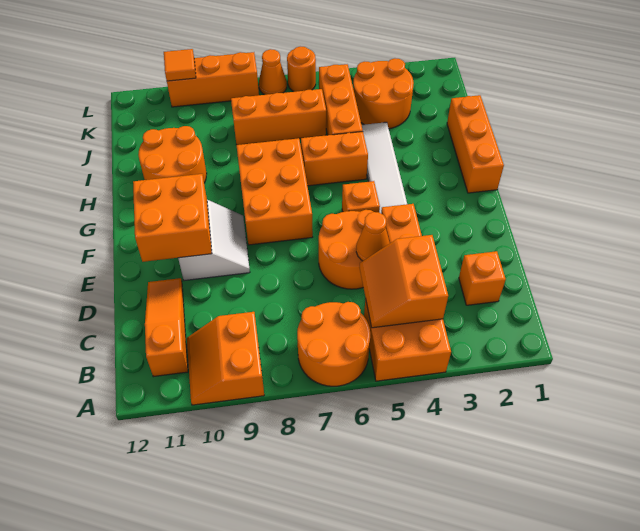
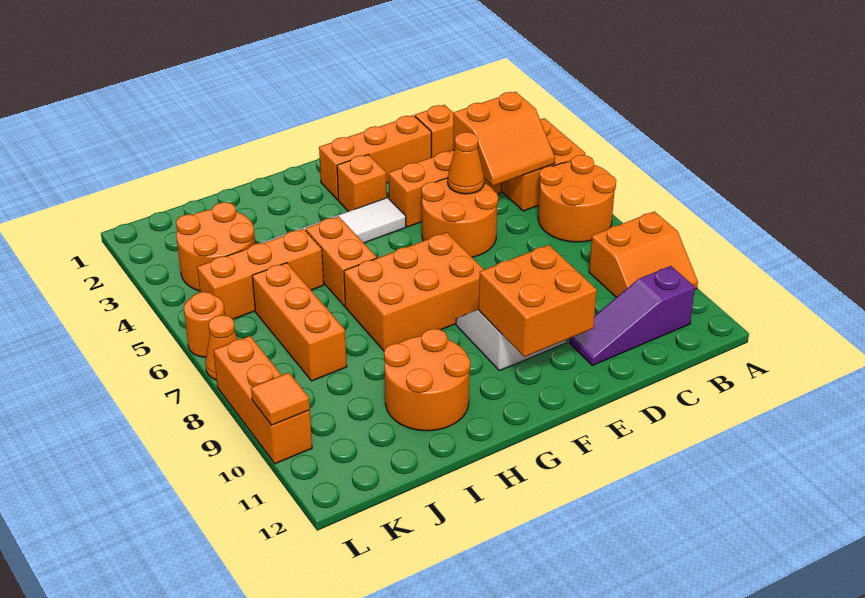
orange 1x3 slope [145,278,188,377] -> purple 1x3 slope [569,266,695,365]
orange 1x1 brick [342,181,380,212] -> orange 1x1 brick moved to [337,155,387,211]
orange 1x3 brick [447,95,504,193] -> orange 1x3 brick moved to [319,115,431,200]

